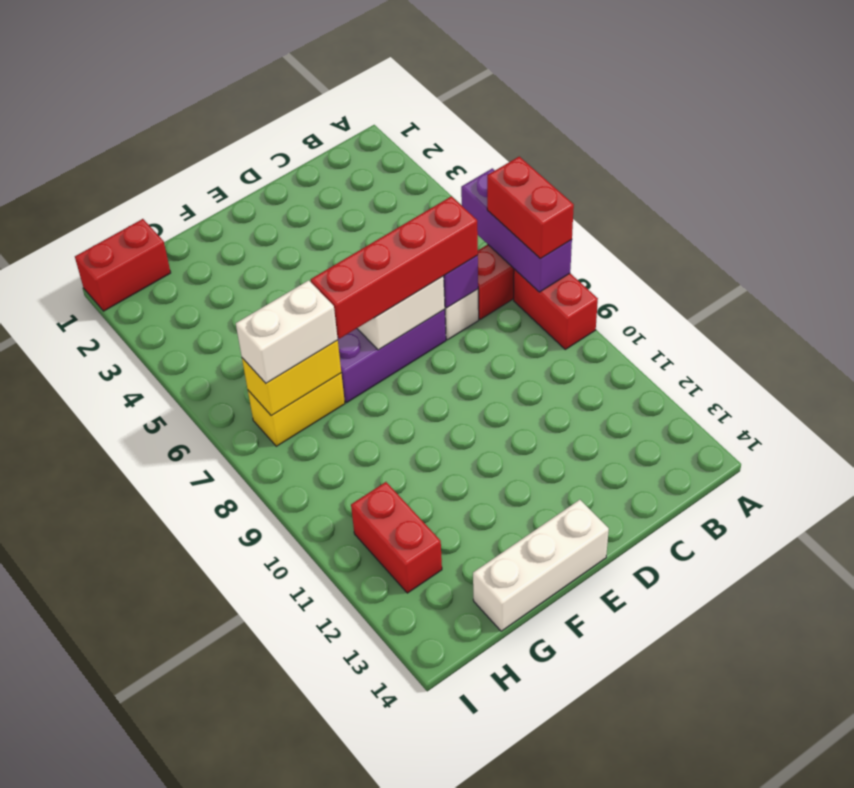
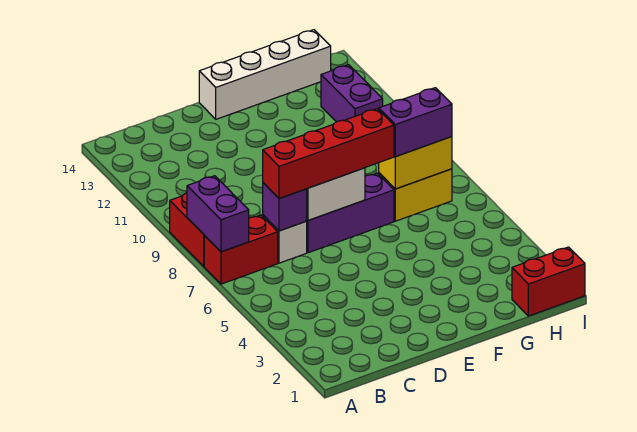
purple 1x3 brick [461,168,572,292] -> purple 1x2 brick [187,176,249,252]
red 1x2 brick [487,157,574,259] -> none
white 1x3 brick [473,500,609,631] -> white 1x4 brick [199,30,331,119]
white 1x2 brick [236,280,338,383] -> purple 1x2 brick [379,88,452,157]
red 1x2 brick [351,482,442,593] -> purple 1x2 brick [321,65,383,122]

